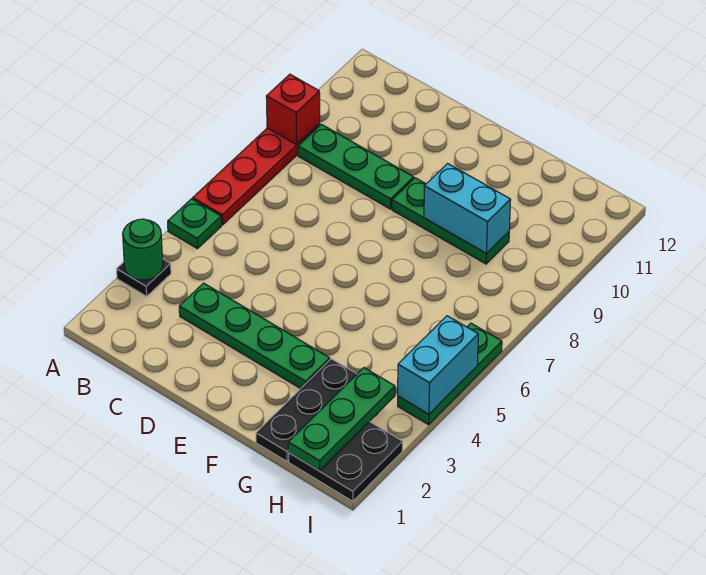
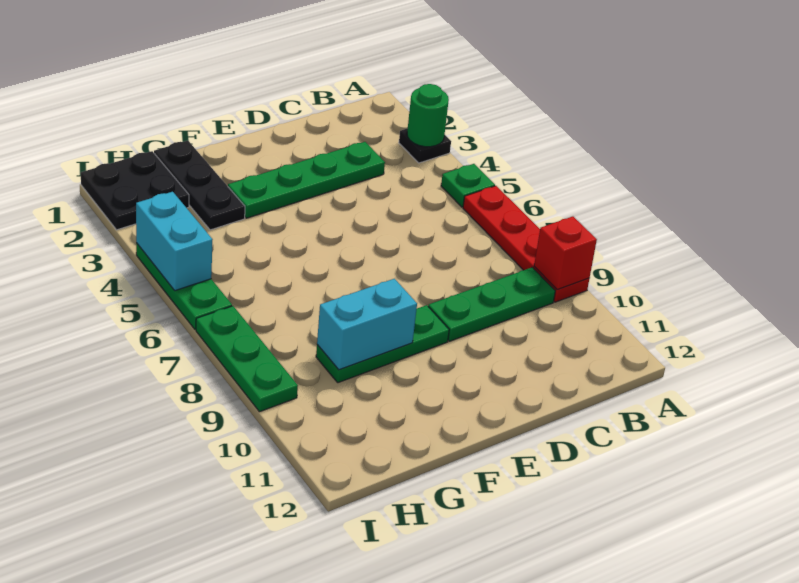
green 1x3 plate [288,368,395,471] -> green 1x3 plate moved to [196,306,298,412]

